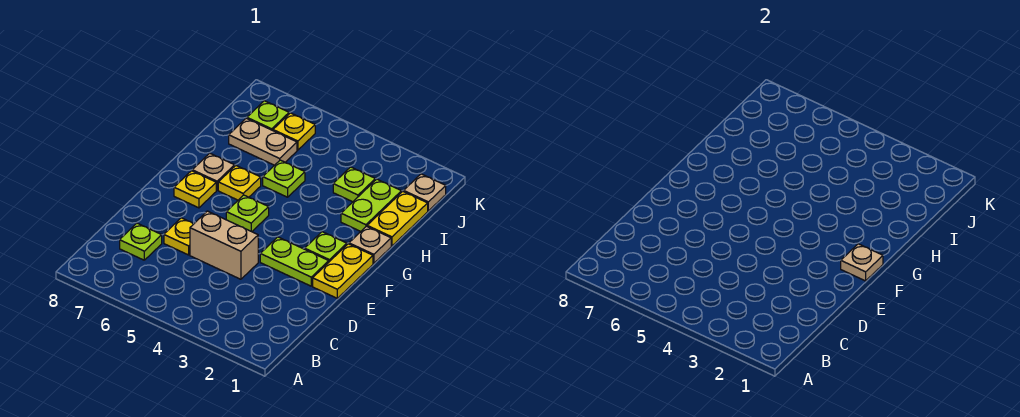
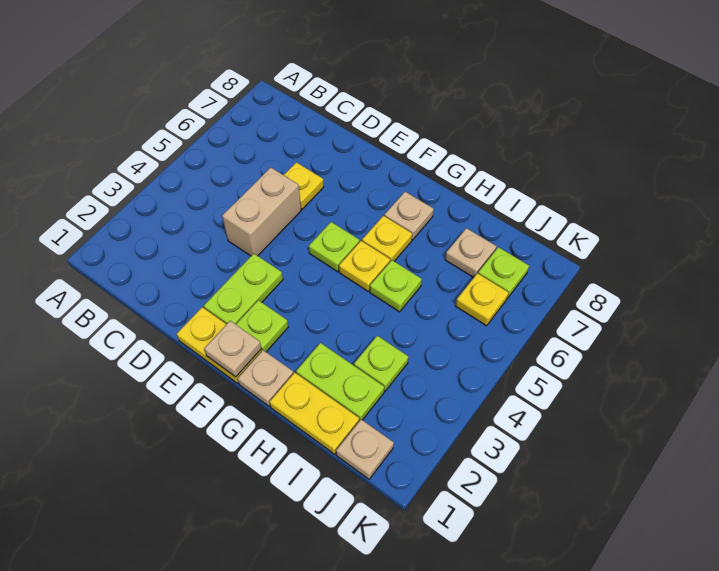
lime 1x1 plate [120,223,162,260] -> none
yellow 1x1 plate [174,171,216,208] -> yellow 1x1 plate moved to [339,241,390,291]
tan 1x2 plate [229,118,297,165] -> tan 1x1 plate [445,228,496,278]

